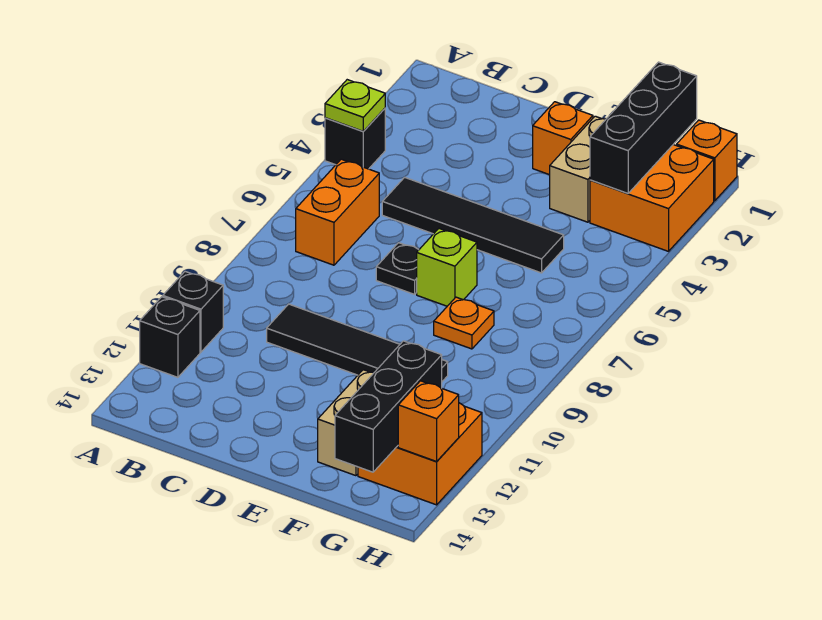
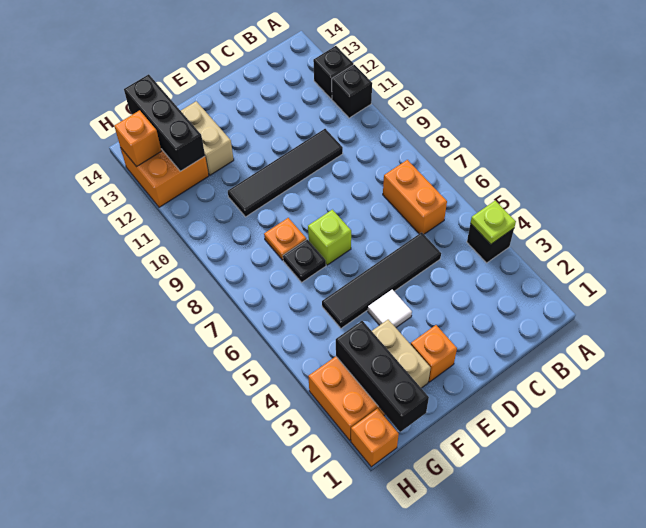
black 1x1 plate [376,243,418,294] -> black 1x1 plate moved to [283,240,326,282]
none -> white 1x1 tile [368,290,412,327]

